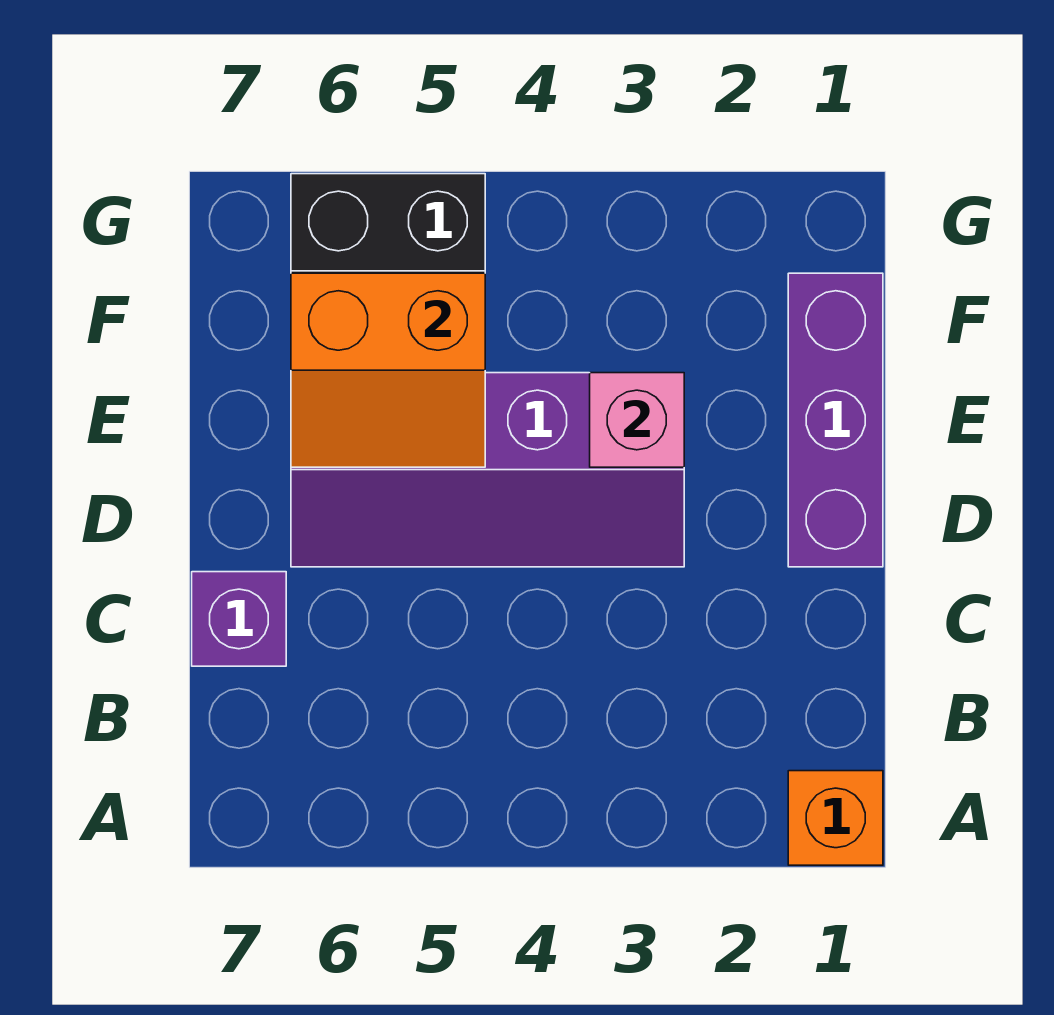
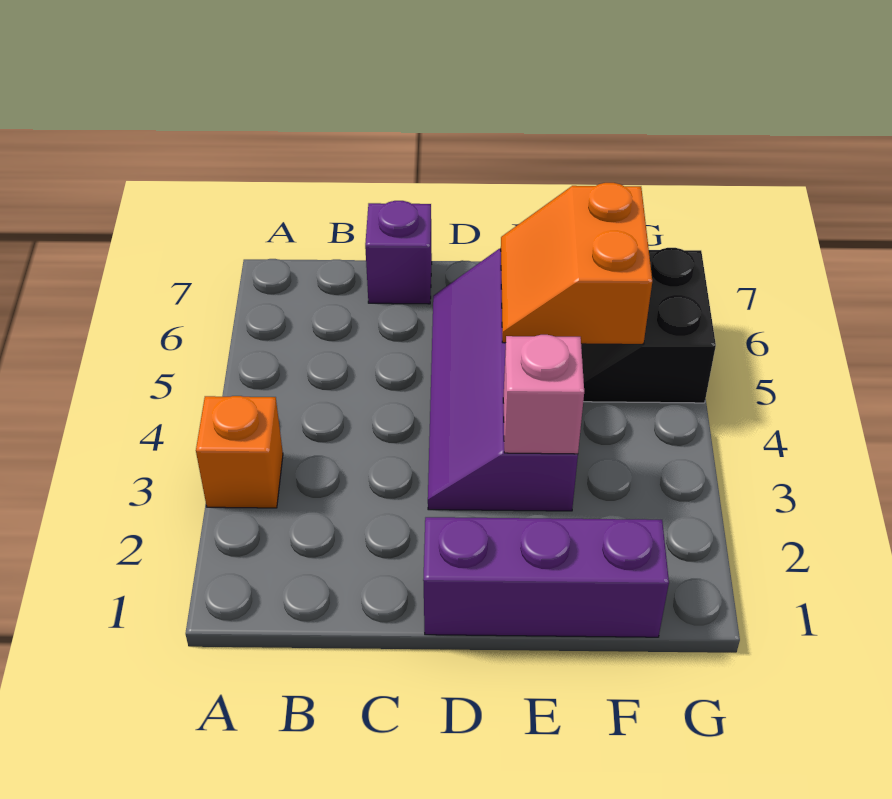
orange 1x1 brick [788,771,883,865] -> orange 1x1 brick moved to [196,396,283,508]

